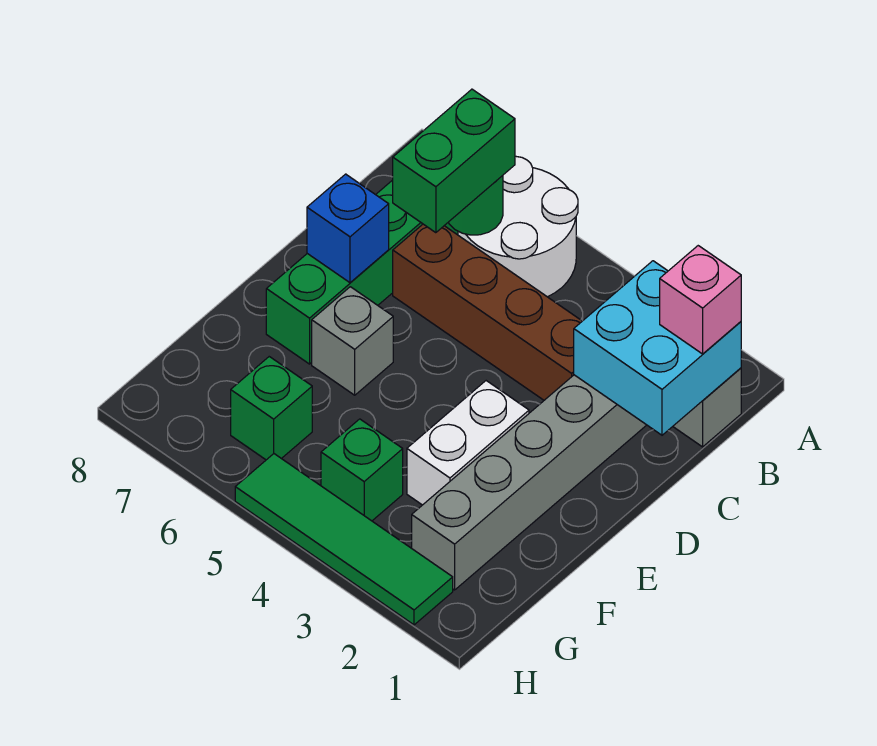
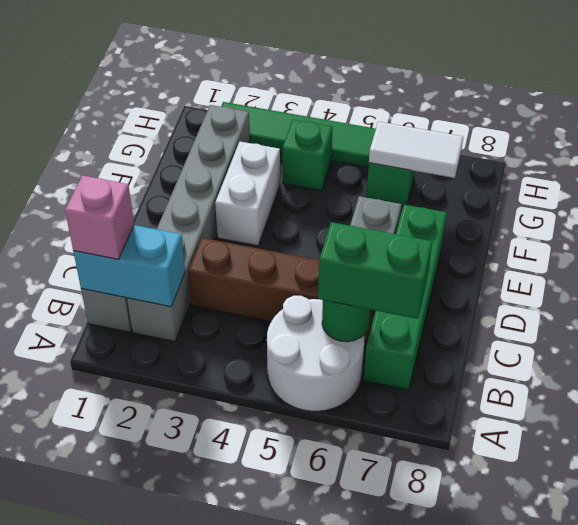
cyan 2x2 brick [574,261,741,435] -> cyan 1x2 brick [73,225,185,307]
green 1x2 brick [393,89,515,233] -> green 1x2 brick turned to [318,222,432,319]
blue 1x1 brick [307,174,389,283] -> none
none -> white 1x2 tile [369,122,463,178]

